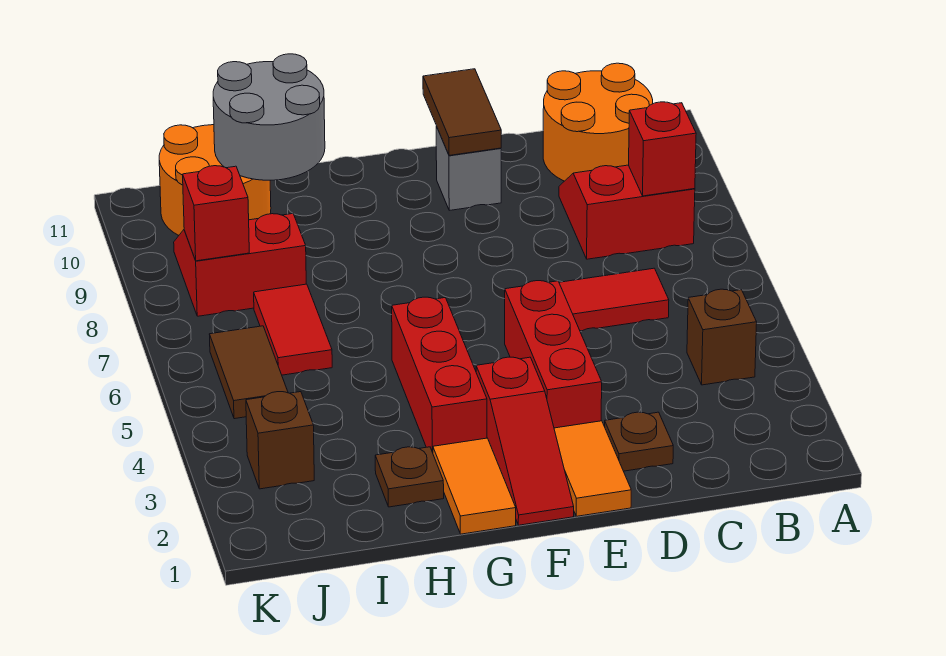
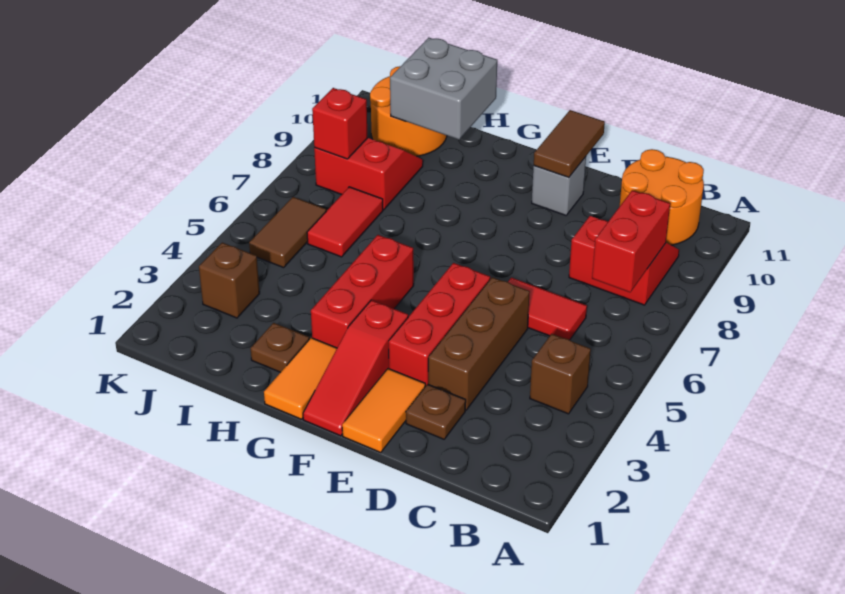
red 1x1 brick [629,102,696,196] -> red 1x2 brick [592,190,670,292]
none -> brown 1x3 brick [428,277,530,410]
grey 2x2 round brick [213,54,325,180] -> grey 2x2 brick [390,38,497,140]

